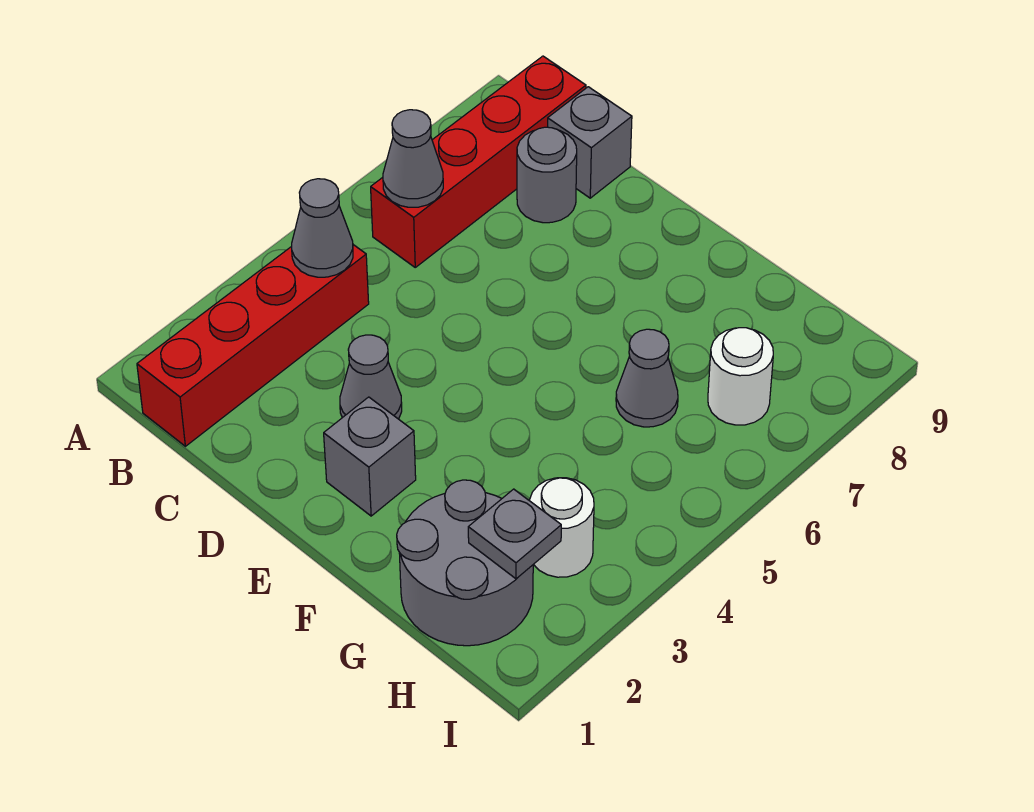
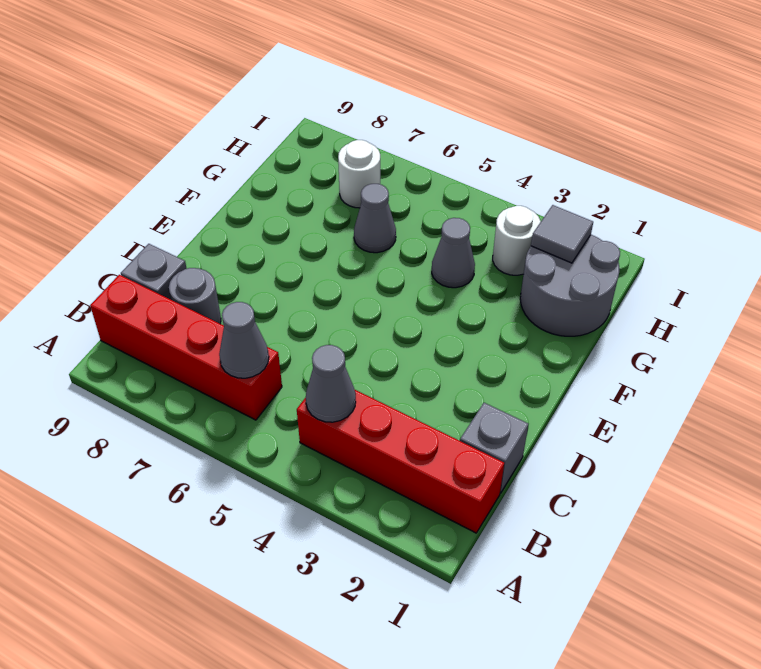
grey 1x1 cone [340,335,402,419] -> grey 1x1 cone moved to [432,218,475,288]
grey 1x1 brick [324,397,416,516] -> grey 1x1 brick moved to [460,403,528,493]
grey 1x1 plate [468,489,561,579] -> grey 1x1 tile [531,205,593,263]

